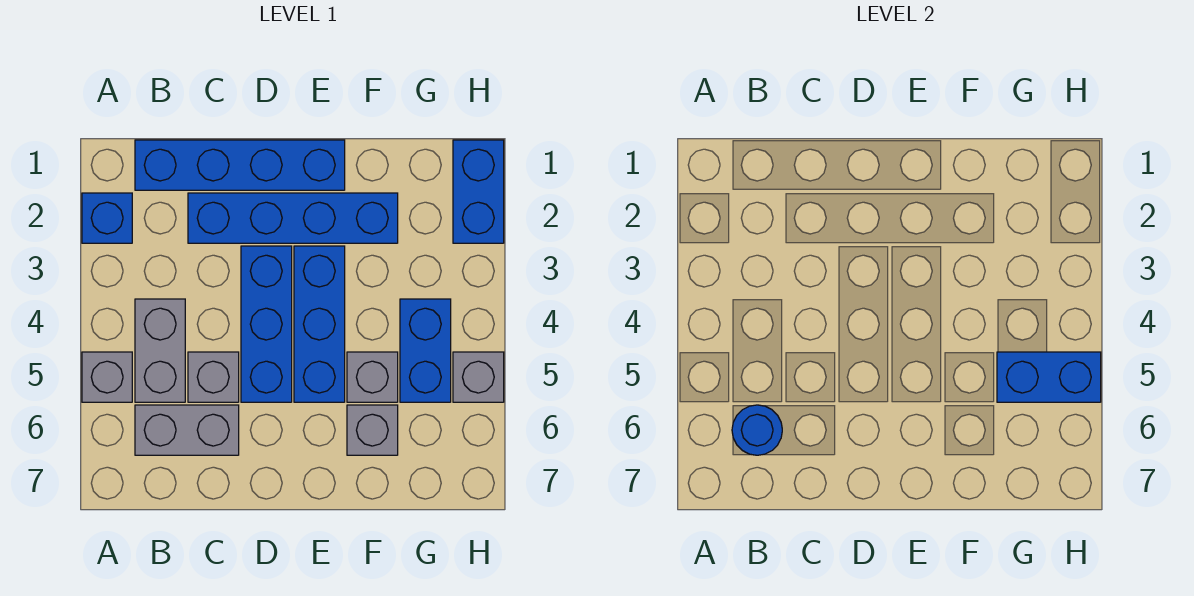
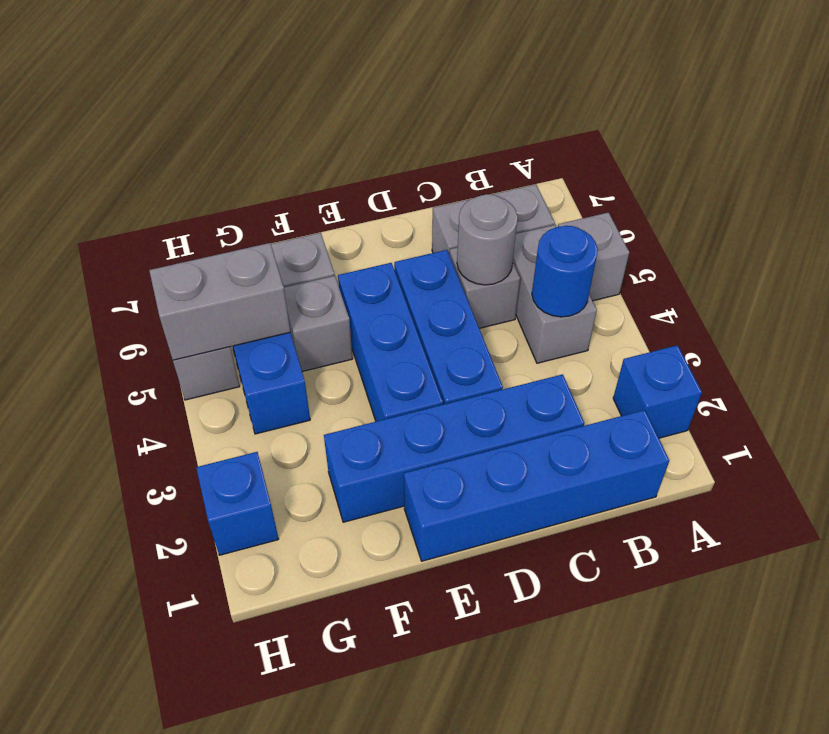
blue 1x1 round brick [732,405,782,455] -> blue 1x1 round brick moved to [532,226,598,317]
none -> grey 1x1 round brick [457,194,518,285]
blue 1x2 brick [997,352,1101,402] -> grey 1x2 brick [149,243,290,360]
blue 1x2 brick [453,140,504,243] -> blue 1x1 brick [196,452,279,555]

